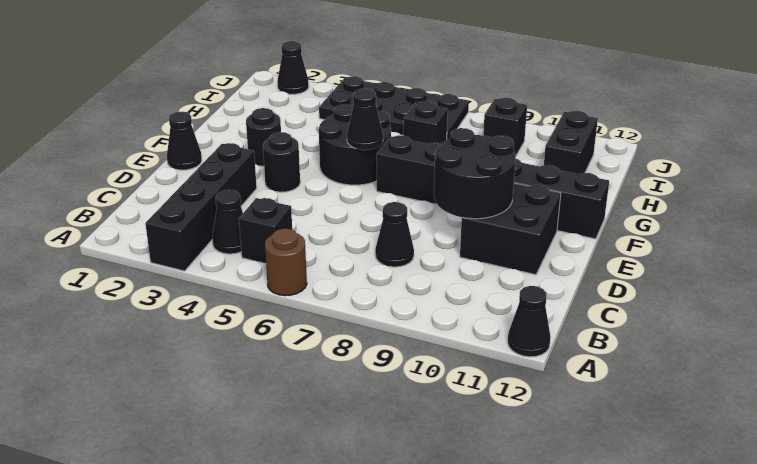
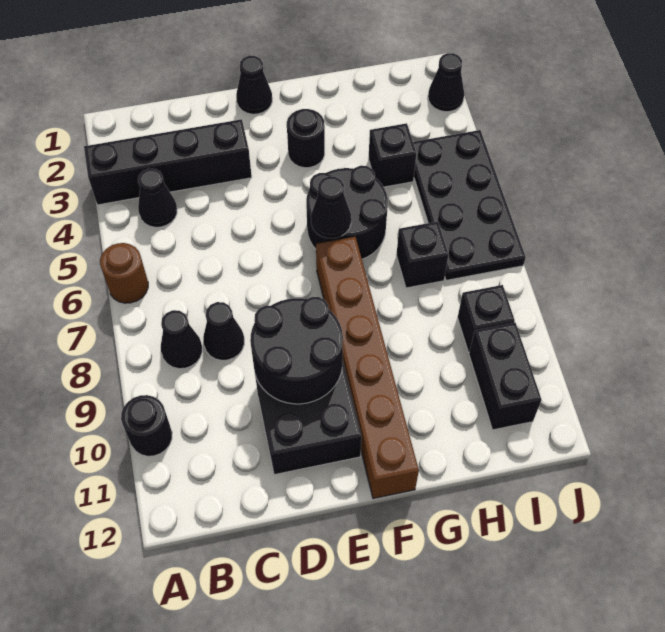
black 1x1 cone [508,286,551,357] -> black 1x1 cone moved to [161,310,202,369]
black 1x1 brick [239,198,292,264] -> black 1x1 brick moved to [369,123,416,187]
black 1x1 round brick [263,132,300,192] -> black 1x1 round brick moved to [121,395,172,456]
black 1x6 brick [377,135,609,239] -> brown 1x6 brick [316,237,419,498]
black 1x2 brick [544,111,598,174] -> black 1x2 brick turned to [469,322,542,430]

